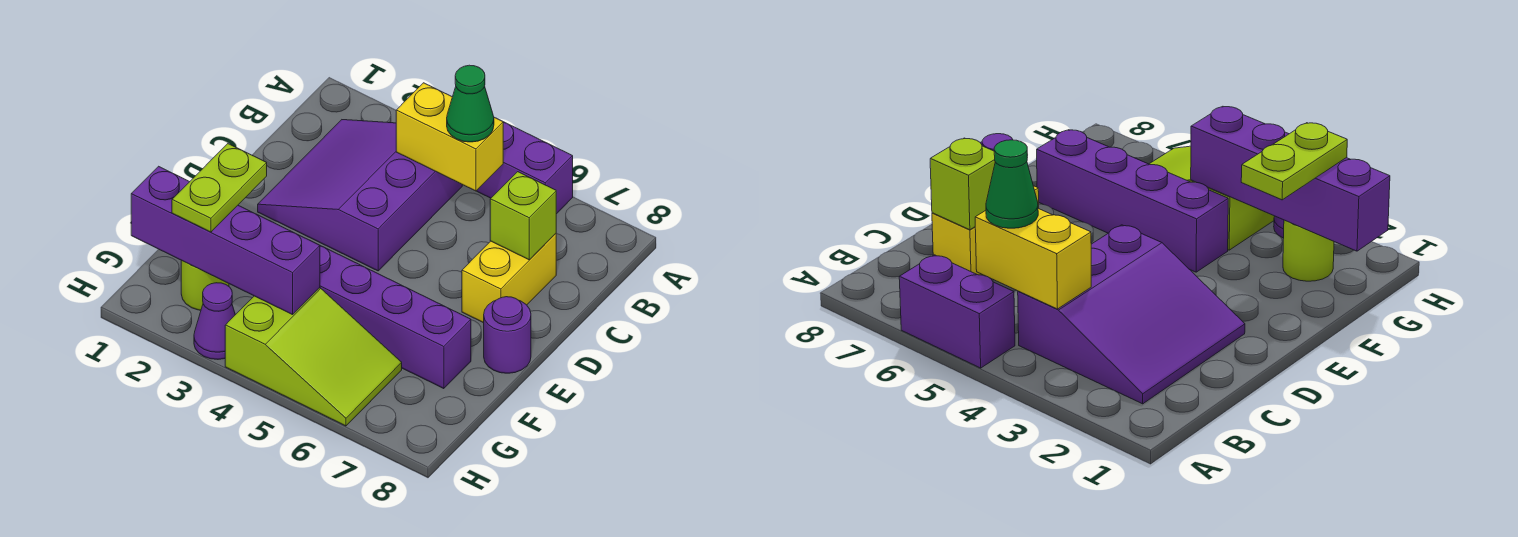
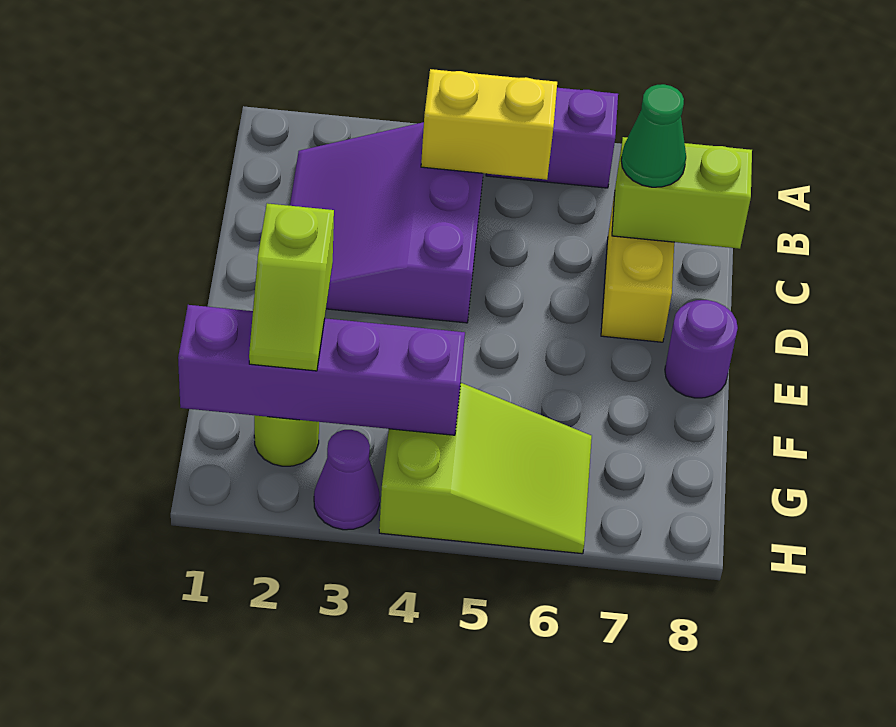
green 1x1 cone [447,65,494,142] -> green 1x1 cone moved to [621,84,686,187]
lime 1x1 brick [490,172,556,260] -> lime 1x2 brick [612,137,752,249]
lime 1x2 plate [172,144,267,232] -> lime 1x2 slope [249,203,334,371]
purple 1x4 brick [320,246,471,389] -> none

